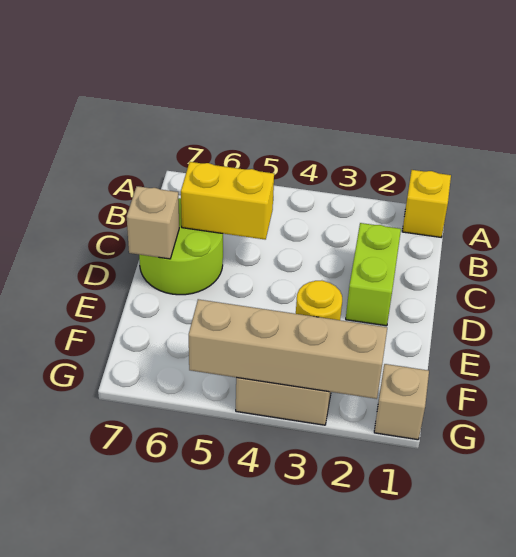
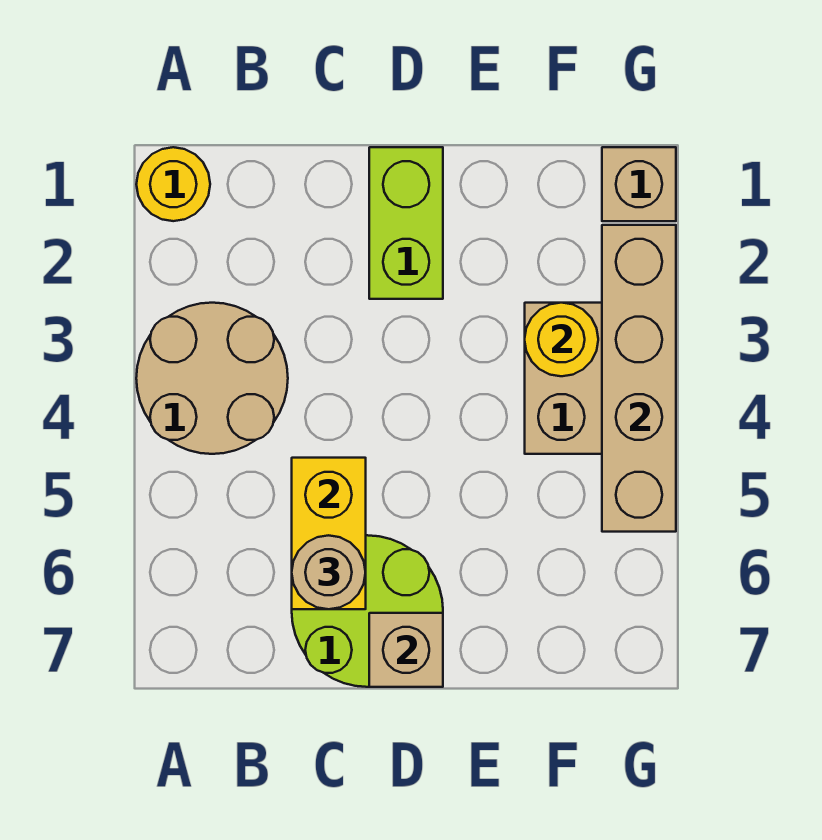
yellow 1x1 brick [402,170,451,237] -> yellow 1x1 round brick [136,147,210,221]
none -> tan 2x2 round brick [136,303,288,454]
lime 1x2 brick [346,223,401,326] -> lime 1x2 brick turned to [369,147,443,299]
none -> tan 1x1 round brick [292,535,366,609]

